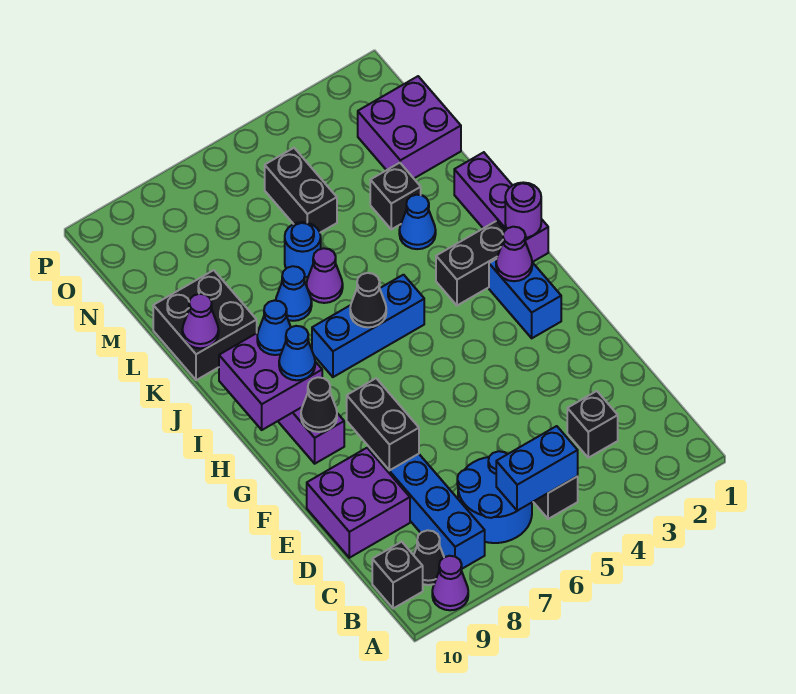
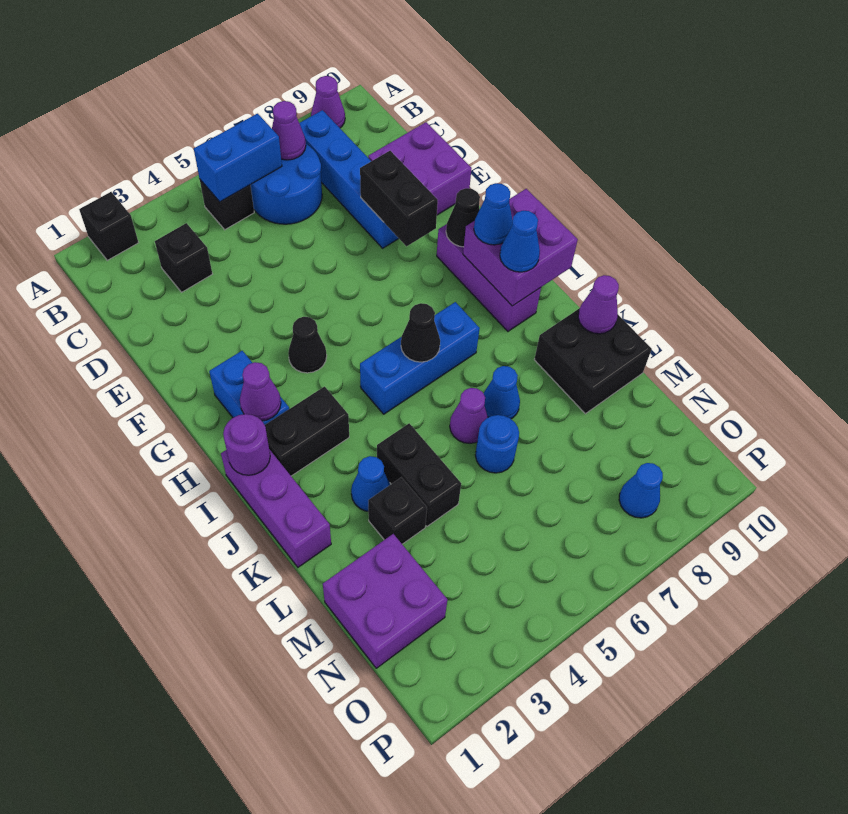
none -> purple 1x1 cone [272,101,306,160]
black 1x1 cone [414,530,444,585] -> black 1x1 cone moved to [288,317,327,373]
black 1x1 brick [372,542,423,609] -> black 1x1 brick moved to [79,192,139,260]
black 1x2 brick [265,148,337,233] -> black 1x2 brick moved to [377,423,461,526]
none -> blue 1x1 cone [619,463,663,518]

